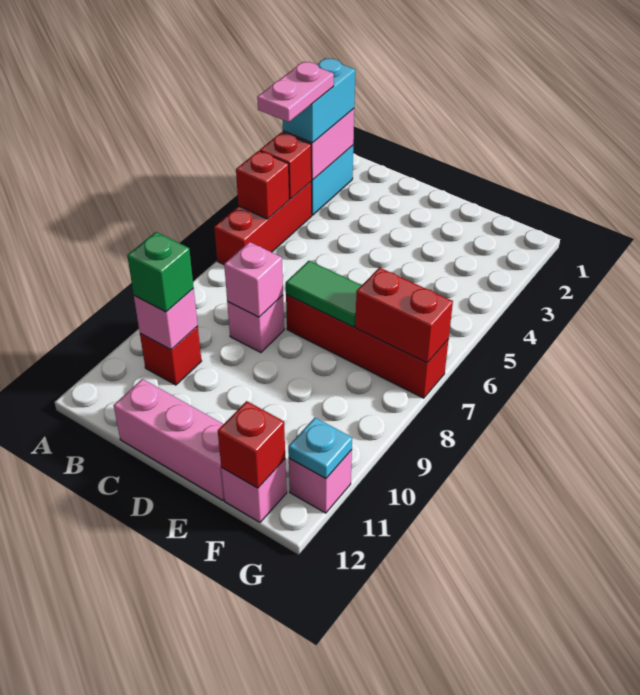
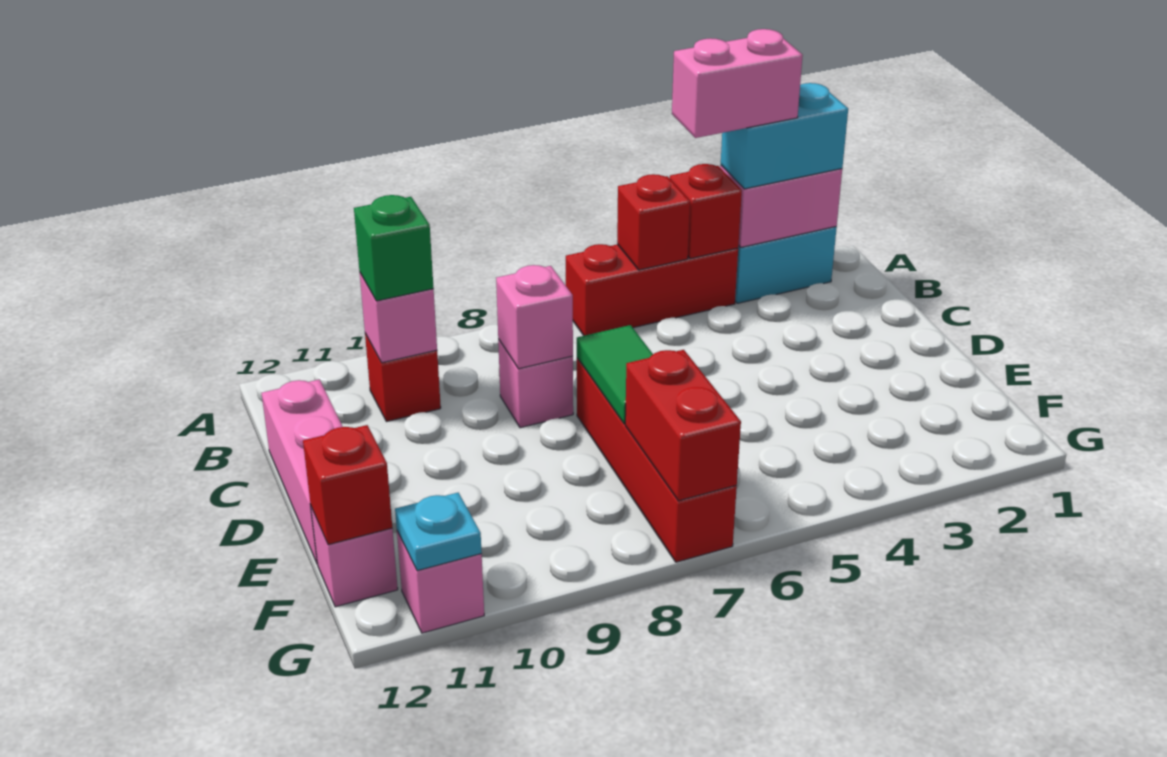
pink 1x2 plate [257,62,334,122] -> pink 1x2 brick [672,29,803,138]

